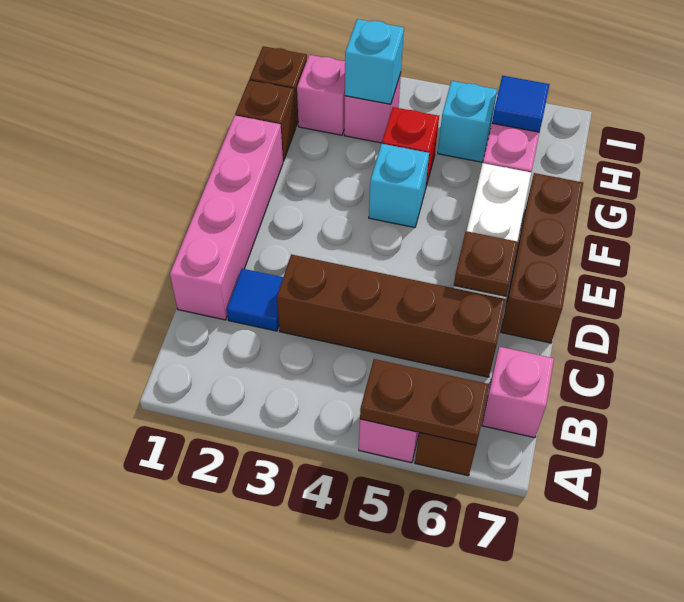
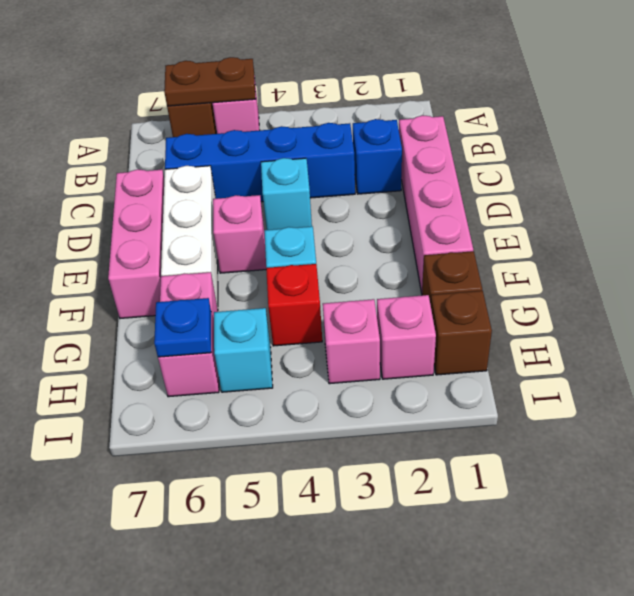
pink 1x1 brick [482,347,554,438] -> pink 1x1 brick moved to [213,195,266,273]
blue 1x1 tile [227,269,283,331] -> blue 1x1 brick [353,119,402,194]
brown 1x4 brick [277,254,506,377] -> blue 1x4 brick [165,123,355,202]
brown 1x1 plate [454,231,518,296] -> none
brown 1x3 brick [501,173,583,343] -> pink 1x3 brick [108,169,164,318]
cyan 1x1 brick [345,19,404,104] -> cyan 1x1 brick moved to [261,158,312,230]
blue 1x1 tile [492,76,550,132] -> blue 1x1 plate [154,298,211,357]

